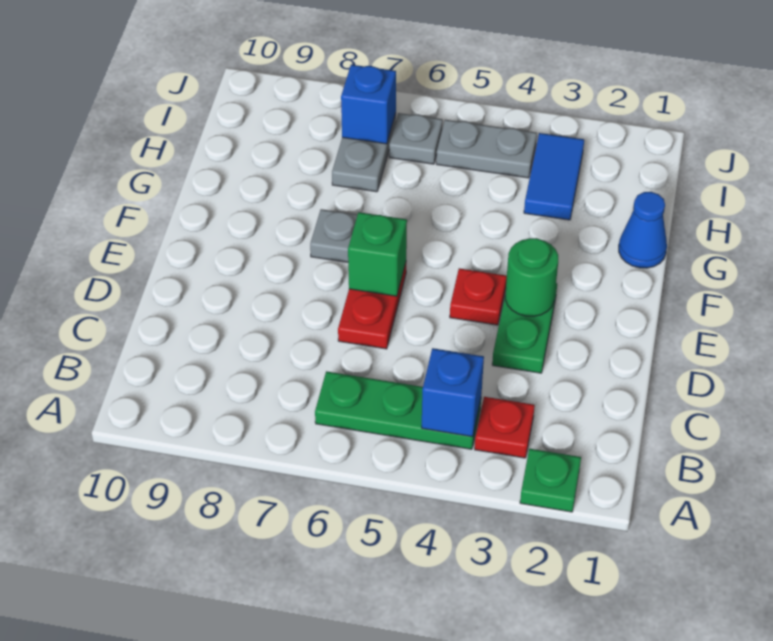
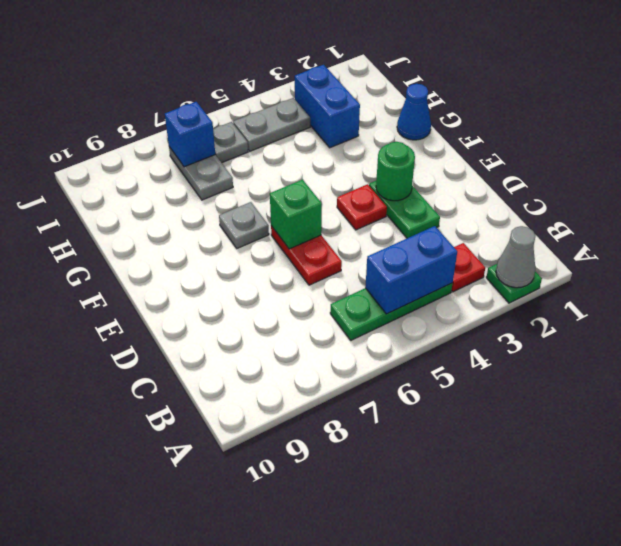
none -> grey 1x1 cone [496,226,536,288]
blue 1x1 brick [422,348,484,437] -> blue 1x2 brick [365,226,457,314]
blue 1x2 tile [524,133,584,220] -> blue 1x2 brick [295,65,360,148]

